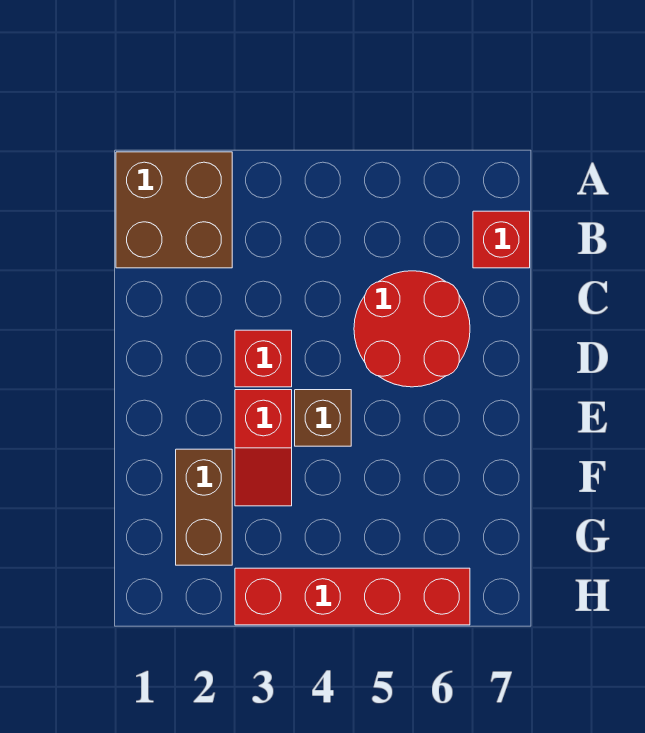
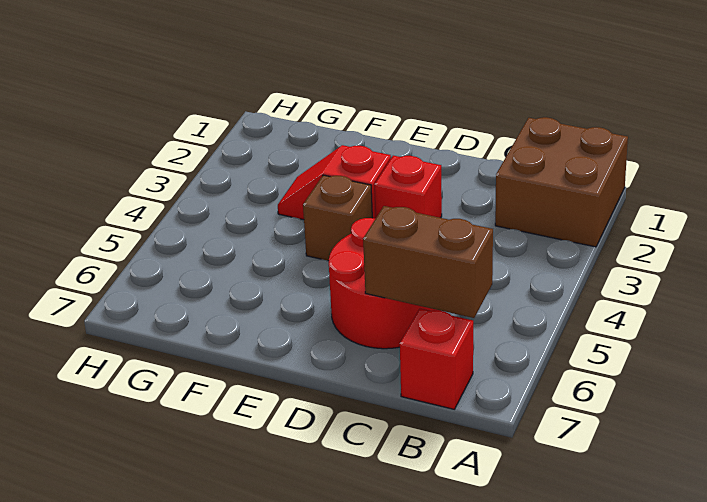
brown 1x2 brick [176,449,232,565] -> brown 1x2 brick moved to [363,206,493,318]
red 1x4 brick [235,568,470,625] -> none

